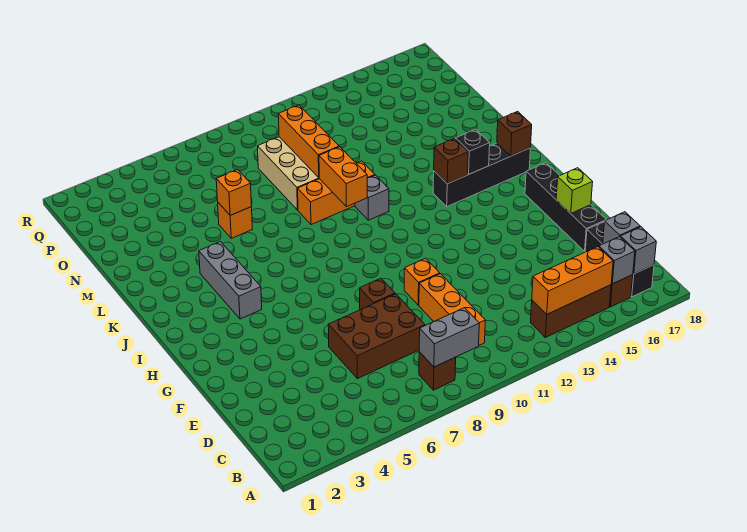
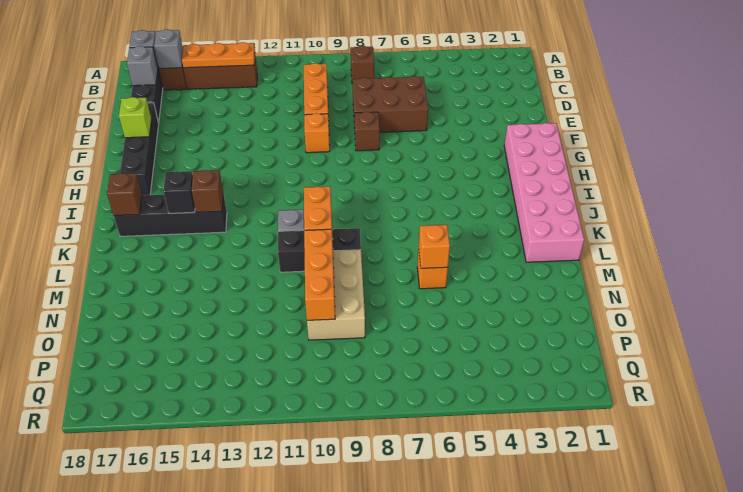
grey 1x2 brick [419,308,479,367] -> none
orange 1x3 brick [532,247,613,314] -> orange 1x3 plate [182,42,255,68]
none -> pink 2x6 brick [504,123,584,262]
grey 1x3 brick [199,242,262,319] -> none
orange 1x3 brick [298,161,375,225] -> black 1x3 brick [278,228,361,272]

